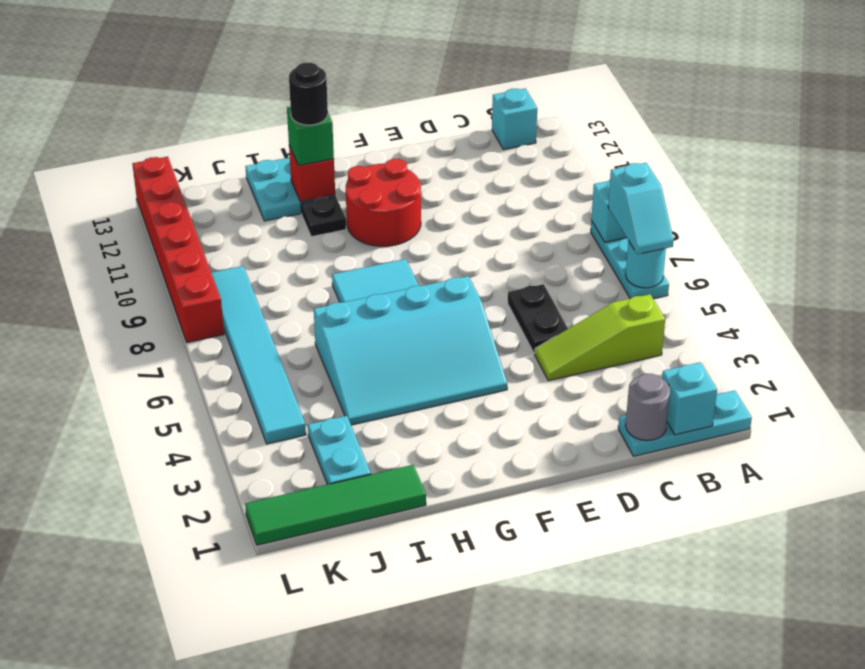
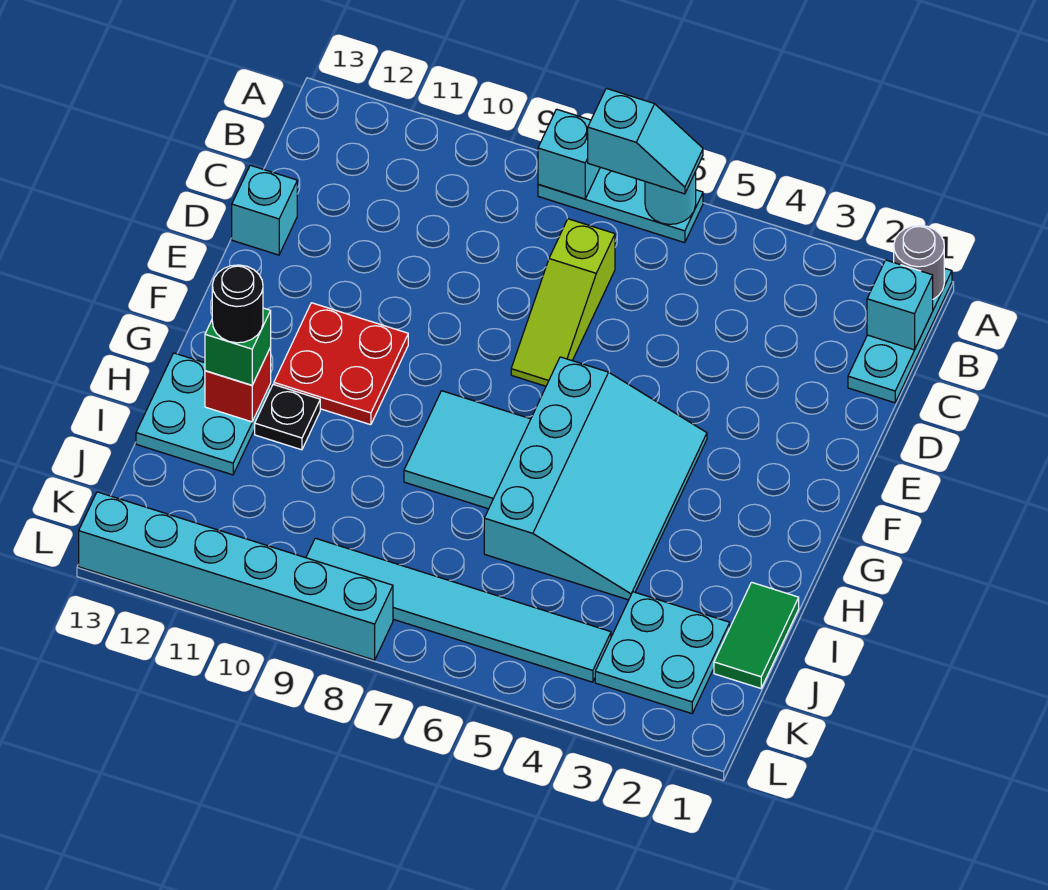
lime 1x3 slope [535,294,665,381] -> lime 1x3 slope moved to [511,219,615,386]
cyan 1x1 brick [492,89,537,149] -> cyan 1x1 brick moved to [232,165,297,255]
grey 1x1 round brick [625,374,670,441] -> grey 1x1 round brick moved to [894,225,944,299]
black 1x2 plate [508,284,568,354] -> none
red 2x2 round brick [346,159,421,246] -> red 2x2 plate [274,303,408,425]
green 1x4 tile [245,465,426,545] -> green 1x2 tile [714,582,799,688]
cyan 1x2 plate [308,416,371,484] -> cyan 2x2 plate [595,592,730,714]
red 1x6 brick [132,157,224,342] -> cyan 1x6 brick [79,492,393,660]

